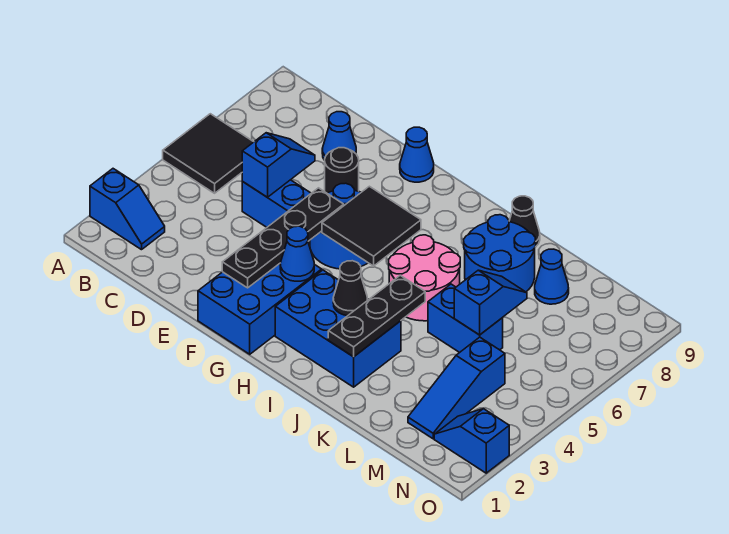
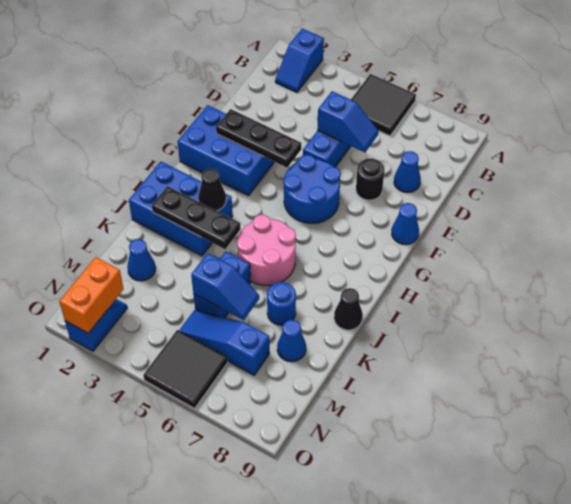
black 1x4 plate [222,188,344,288] -> black 1x3 plate [216,109,301,168]
blue 1x1 cone [280,226,314,281] -> blue 1x1 cone moved to [127,239,156,281]
black 2x2 tile [322,186,421,266] -> black 2x2 tile moved to [143,330,228,408]
blue 2x3 brick [275,270,401,387] -> blue 2x3 brick turned to [129,162,233,256]
blue 2x2 round brick [464,215,536,292] -> blue 1x1 round brick [267,282,296,325]
blue 1x3 slope [408,337,505,439] -> blue 1x3 slope moved to [179,310,270,375]
none -> orange 1x2 brick [59,257,124,333]

